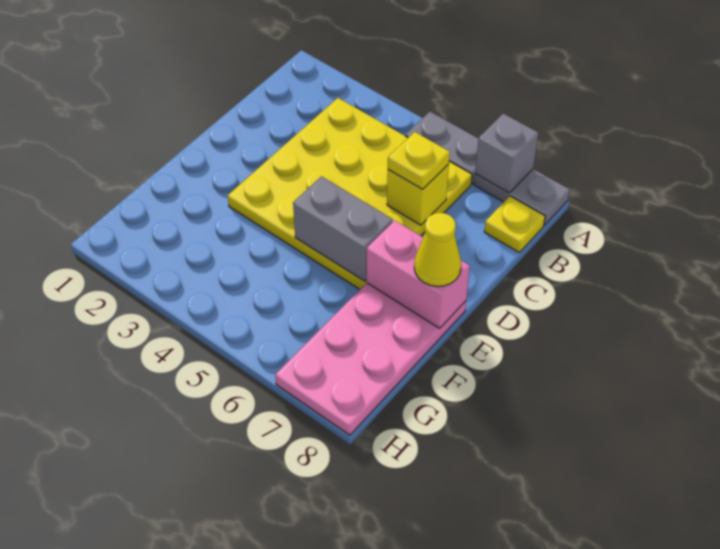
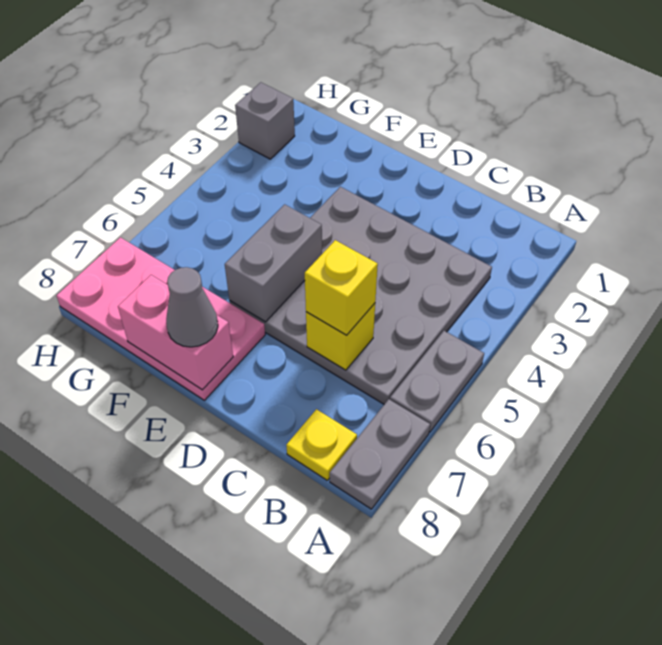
grey 1x1 brick [475,114,538,193] -> grey 1x1 brick moved to [235,82,295,159]
yellow 4x4 plate [228,98,472,289] -> grey 4x4 plate [230,187,492,404]
yellow 1x1 plate [388,132,450,189] -> yellow 1x1 brick [305,240,378,335]
pink 1x2 brick [366,220,470,328] -> pink 1x2 brick turned to [118,275,233,390]
yellow 1x1 cone [414,213,461,287] -> grey 1x1 cone [166,267,218,347]

